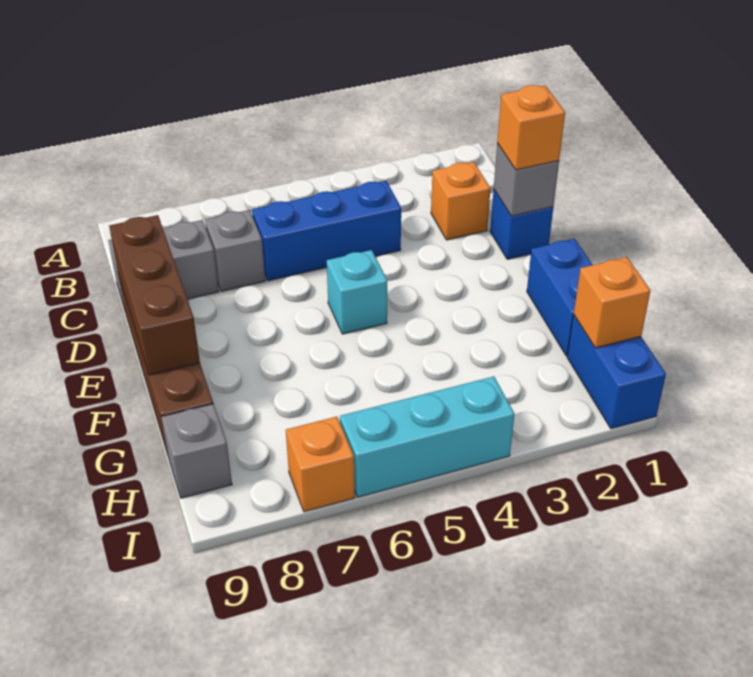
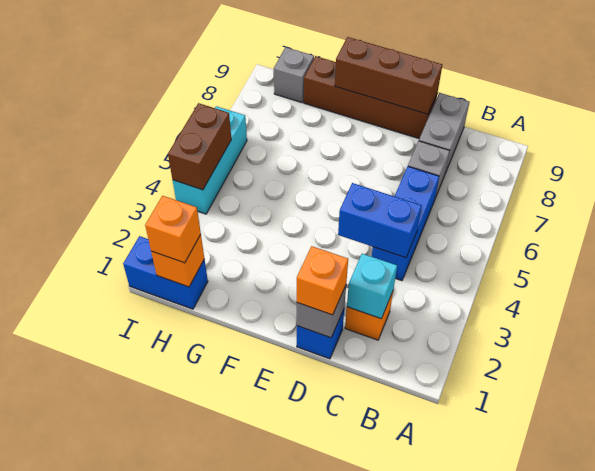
cyan 1x1 brick [327,250,387,334] -> cyan 1x1 brick moved to [347,254,397,319]
blue 1x2 brick [527,239,592,356] -> blue 1x2 brick moved to [338,183,422,258]
none -> brown 1x2 brick [168,103,231,190]
orange 1x1 brick [286,417,355,512] -> orange 1x1 brick moved to [145,196,201,263]

